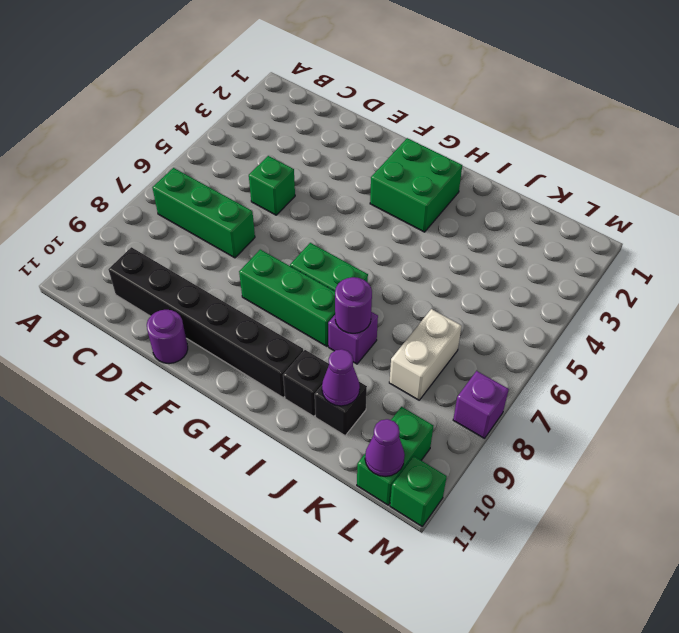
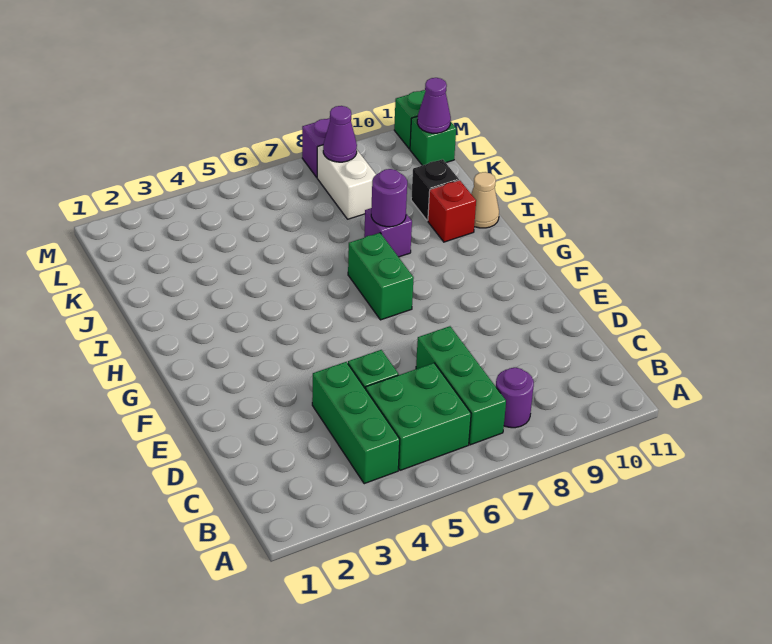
black 1x6 brick [108,247,303,398] -> none
purple 1x1 round brick [147,310,188,364] -> purple 1x1 round brick moved to [496,368,534,428]
green 1x3 brick [239,250,335,346] -> green 1x3 brick moved to [312,362,400,484]
green 2x2 brick [370,138,462,232] -> green 2x2 brick moved to [366,363,471,470]
black 1x1 brick [283,350,329,416] -> red 1x1 brick [428,180,476,242]
none -> tan 1x1 cone [471,172,499,228]
purple 1x1 cone [322,349,360,406] -> purple 1x1 cone moved to [323,106,357,162]
white 1x2 brick [389,309,462,400] -> white 1x2 brick turned to [317,145,376,219]
green 1x2 brick [357,407,433,505] -> green 1x1 brick [410,116,456,166]

